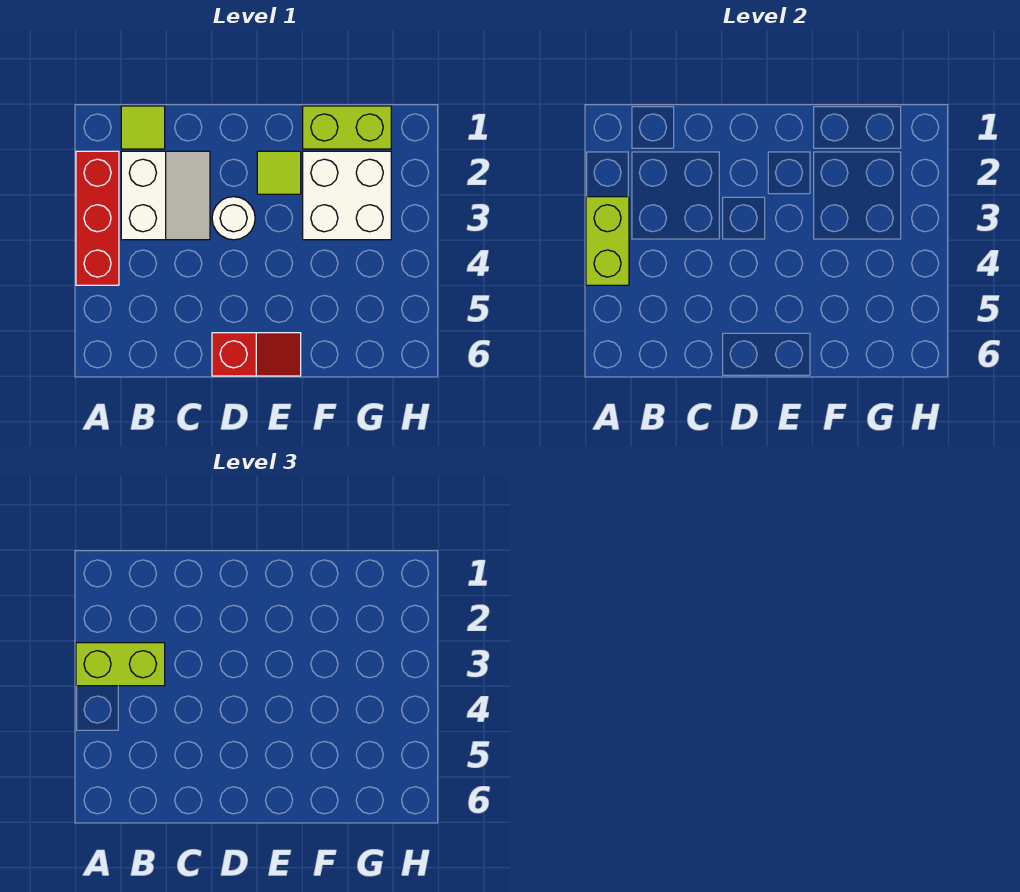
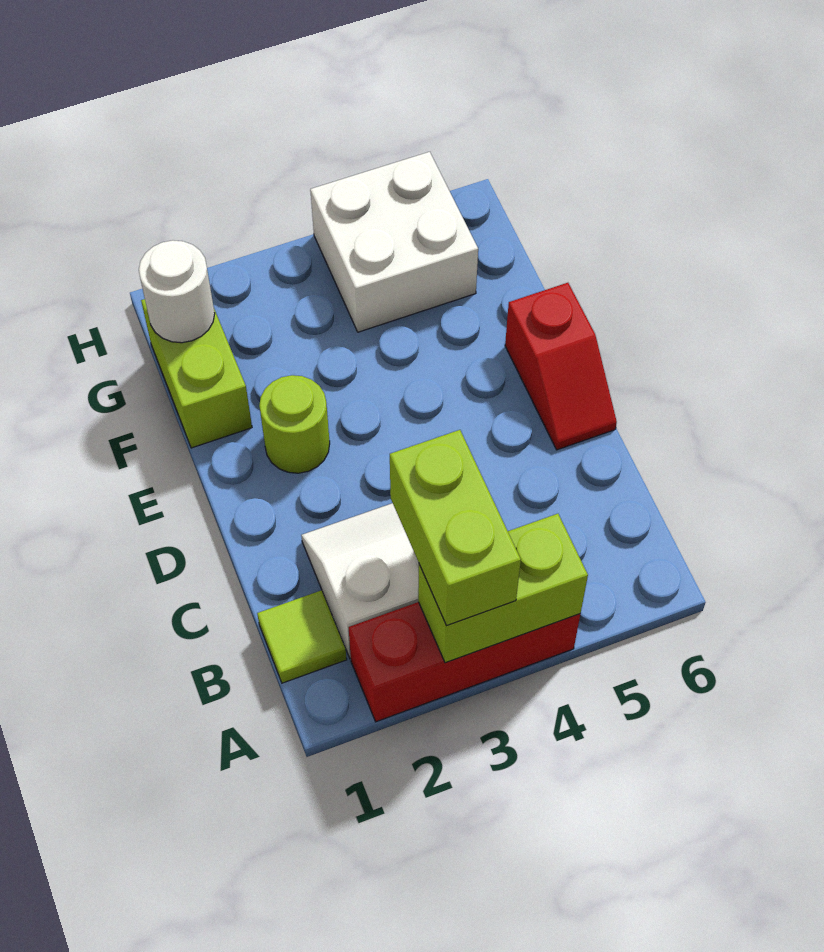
white 1x1 round brick [212,197,255,240] -> white 1x1 round brick moved to [139,240,215,343]
red 1x2 slope [212,333,301,376] -> red 1x2 slope turned to [505,283,617,450]
lime 1x1 tile [257,151,301,194] -> lime 1x1 round brick [259,375,330,473]
white 2x2 brick [303,151,391,240] -> white 2x2 brick moved to [310,152,478,332]

